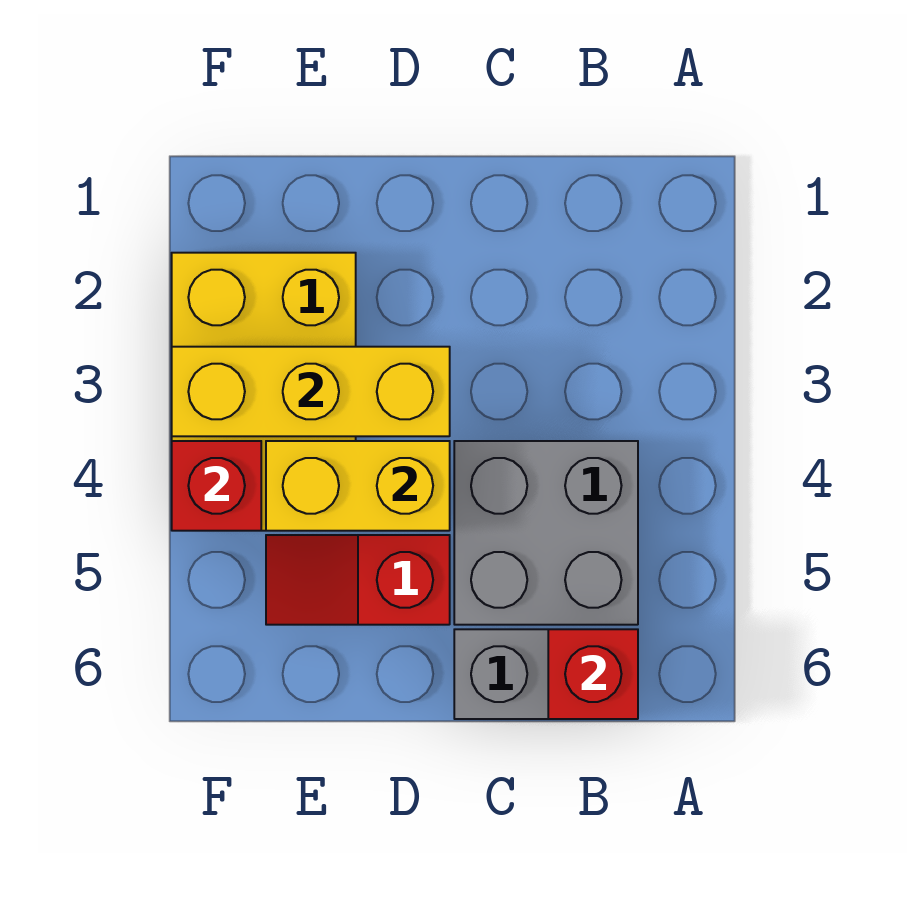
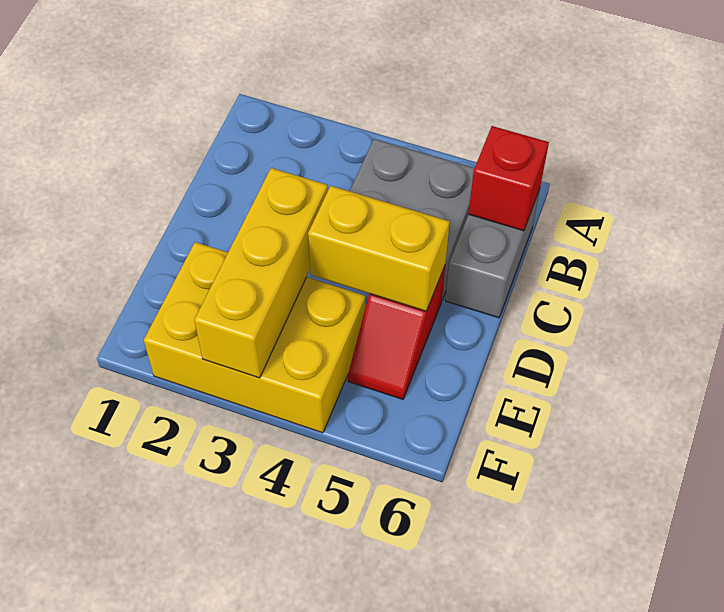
yellow 1x2 brick [266,441,450,531] -> yellow 1x2 brick turned to [308,186,450,311]
red 1x1 brick [172,441,261,531] -> none

